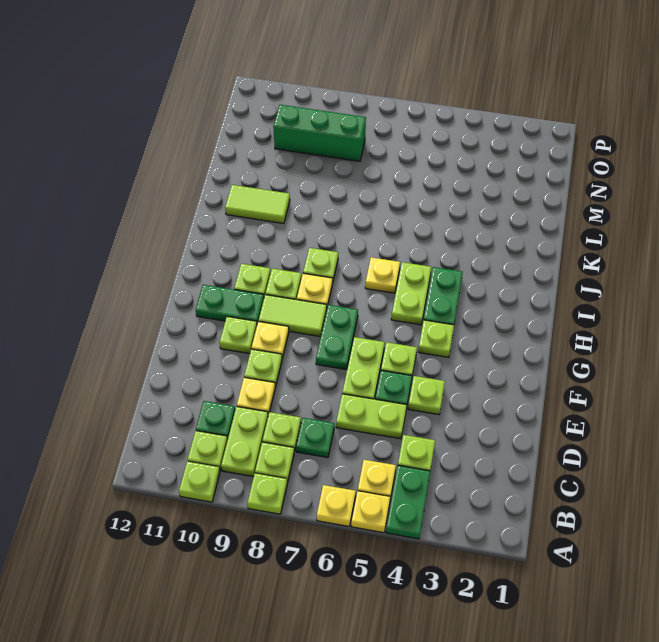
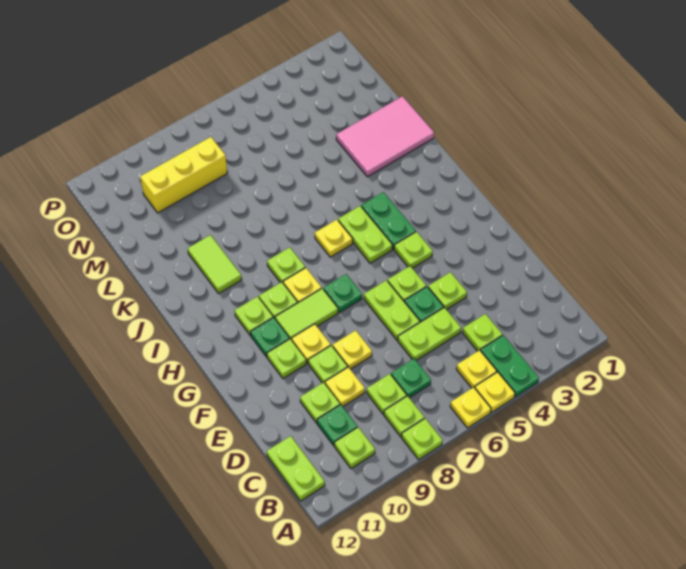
lime 1x1 plate [179,461,220,502] -> lime 1x1 plate moved to [300,382,340,423]
lime 1x2 plate [221,407,268,477] -> lime 1x2 plate moved to [267,436,325,501]
none -> yellow 1x1 plate [333,330,372,369]
green 1x2 plate [316,305,358,369] -> green 1x1 plate [324,274,362,313]
green 1x2 plate [196,285,264,324] -> green 1x1 plate [251,317,290,357]
none -> pink 2x3 tile [336,96,434,177]
lime 1x2 tile [225,185,290,224] -> lime 1x2 tile turned to [188,235,242,293]
green 1x3 brick [273,105,366,161] -> yellow 1x3 brick [140,137,227,213]

